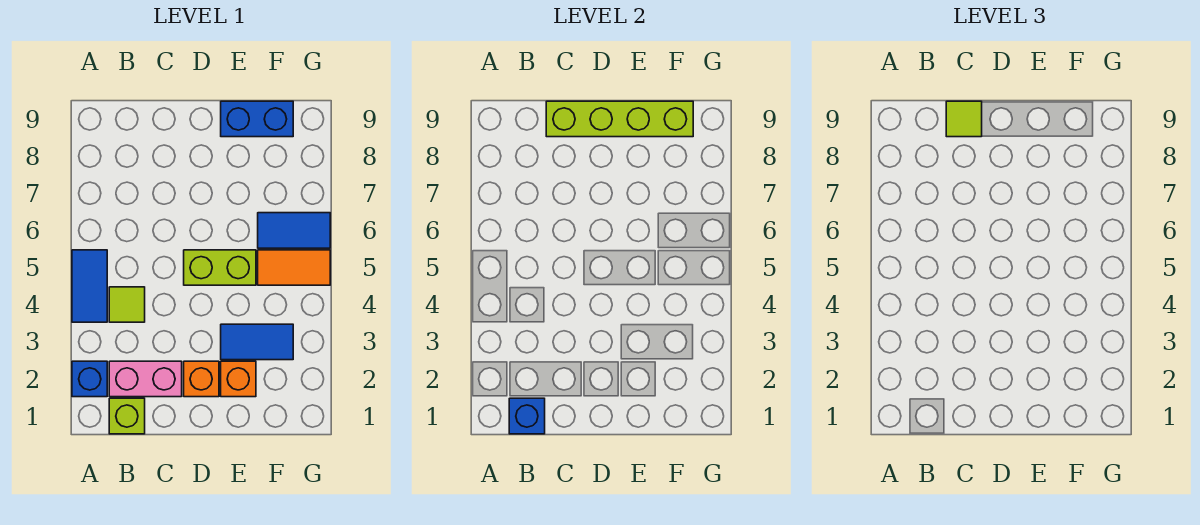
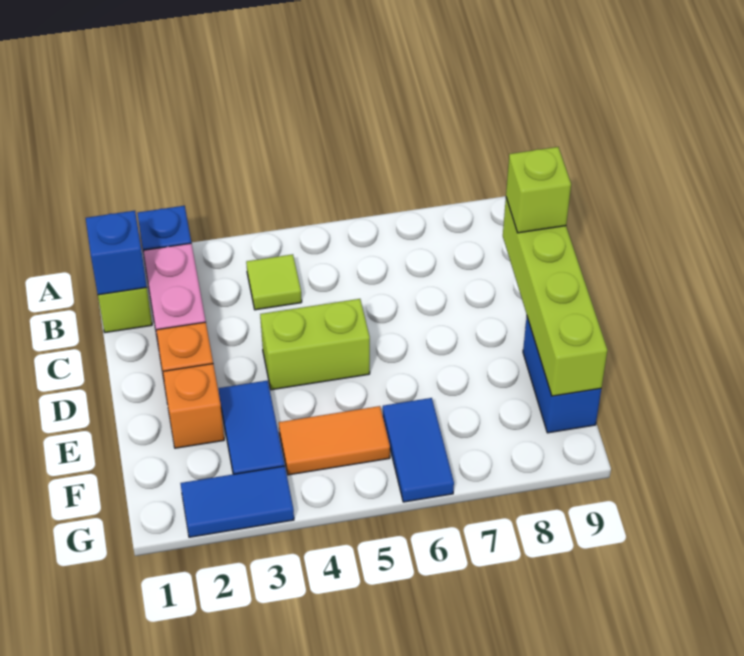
blue 1x2 tile [72,250,107,322] -> blue 1x2 tile moved to [180,466,294,537]
lime 1x1 tile [946,101,982,137] -> lime 1x1 brick [506,147,571,233]
lime 1x2 brick [184,250,256,285] -> lime 1x2 brick turned to [260,299,370,390]
orange 1x2 tile [258,250,330,285] -> orange 1x2 tile turned to [279,406,390,475]

